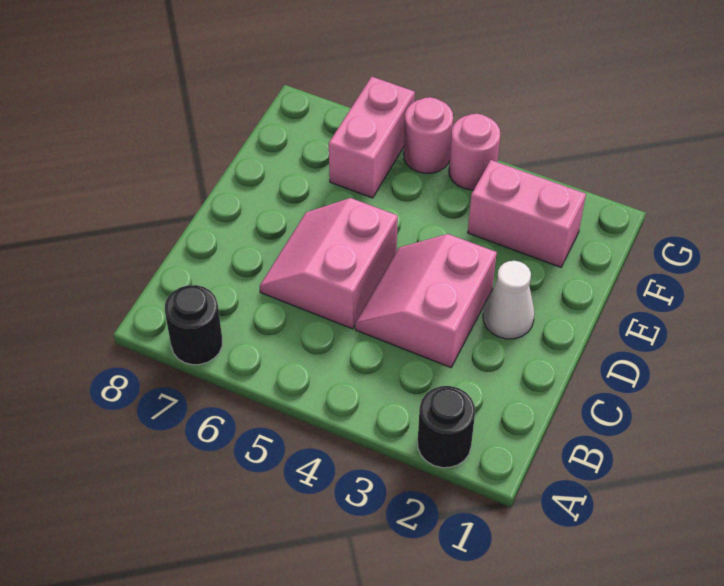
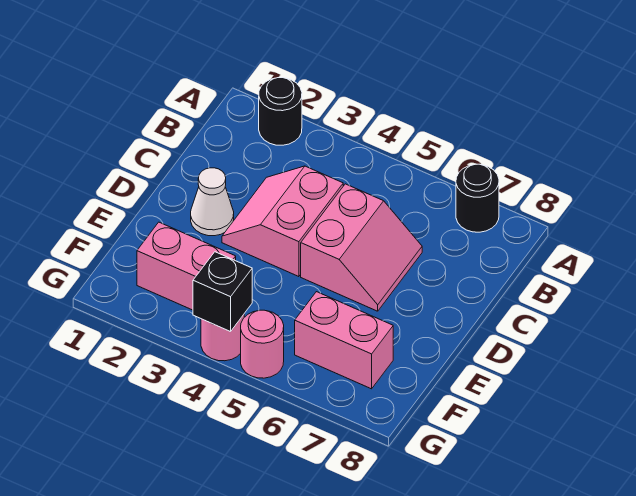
pink 2x2 slope [355,234,497,368] -> pink 2x2 slope turned to [222,166,343,277]
pink 1x2 brick [329,77,415,198] -> pink 1x2 brick turned to [295,292,393,389]
none -> black 1x1 brick [193,252,252,332]

